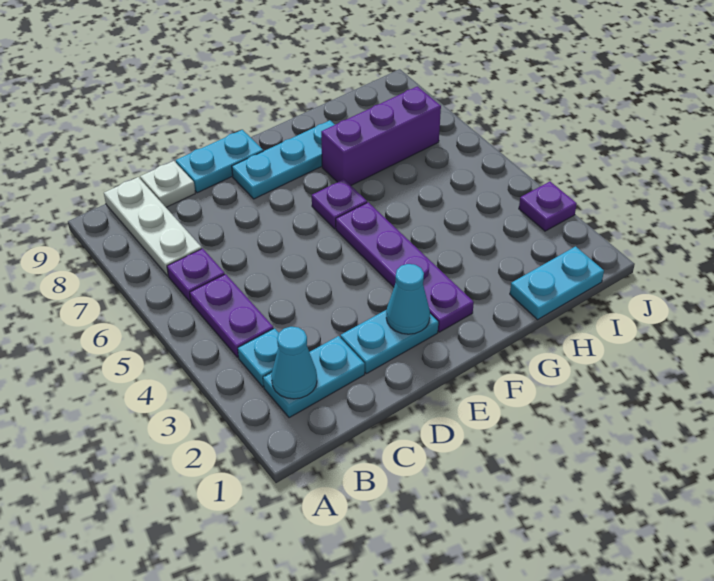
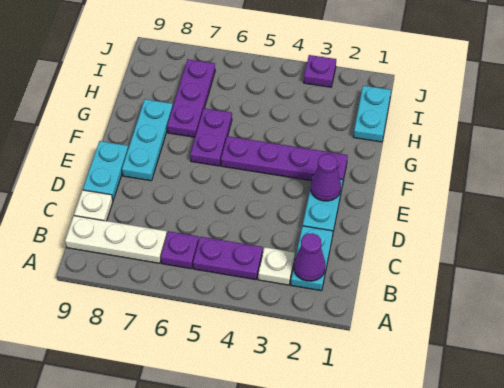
cyan 1x1 cone [271,327,317,399] -> purple 1x1 cone [294,233,325,281]
cyan 1x1 plate [238,328,279,387] -> white 1x1 plate [258,247,295,285]
cyan 1x1 cone [386,264,430,334] -> purple 1x1 cone [311,154,341,201]
purple 1x1 plate [312,179,367,229] -> purple 1x2 plate [190,108,232,166]
purple 1x3 brick [321,86,441,185] -> purple 1x3 plate [167,59,215,137]

